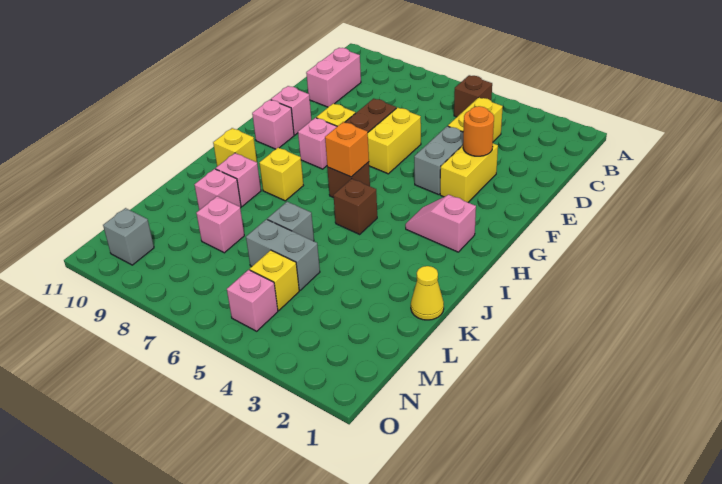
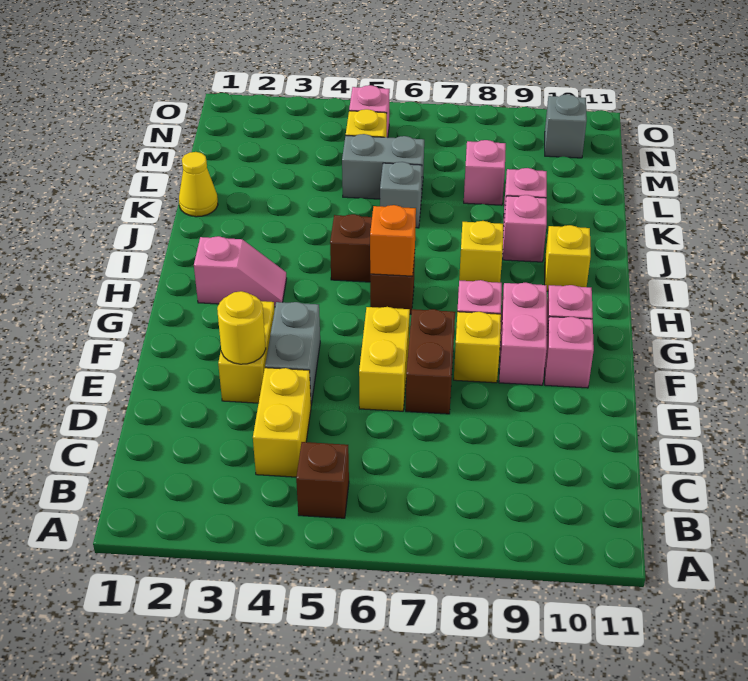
pink 1x2 brick [306,48,361,107] -> pink 1x2 brick moved to [499,283,547,385]
orange 1x1 round brick [463,106,494,156] -> yellow 1x1 round brick [217,291,266,364]

